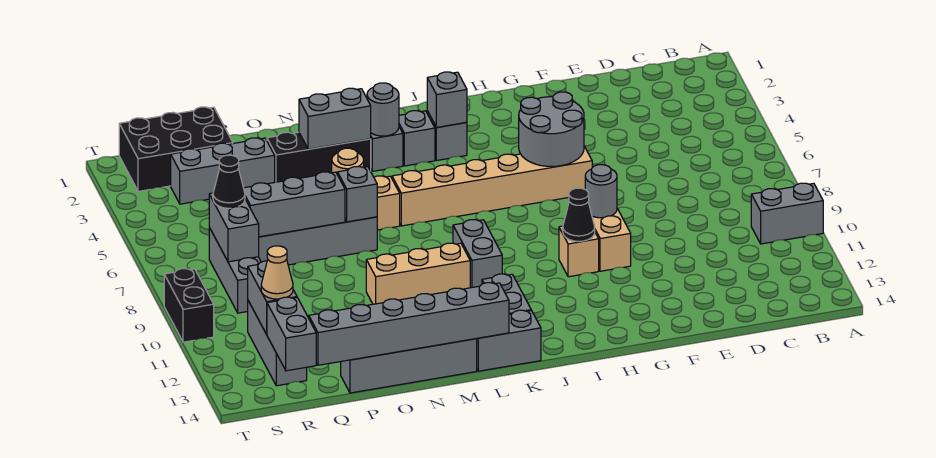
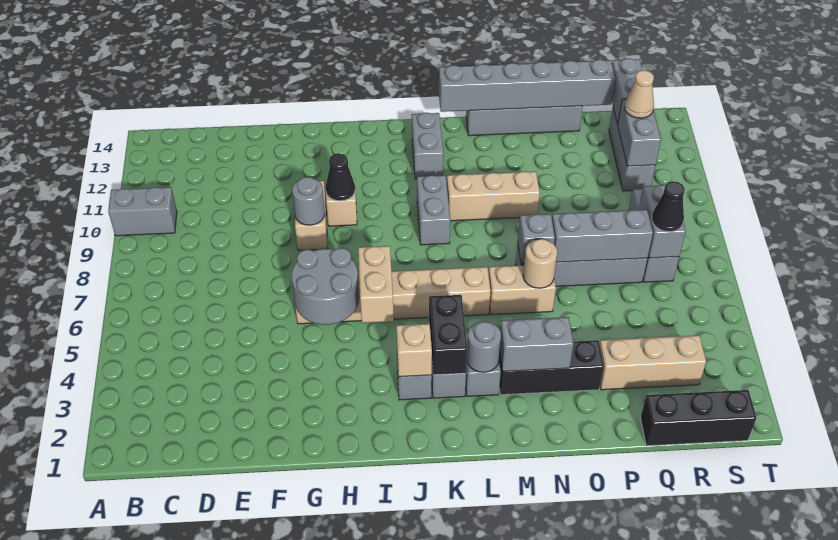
none -> tan 1x2 brick [358,246,394,323]
grey 1x1 brick [427,72,467,127] -> tan 1x1 brick [396,324,432,377]
grey 1x2 brick [477,310,541,371] -> none
grey 1x3 brick [171,138,275,204] -> tan 1x3 brick [600,335,706,390]
black 2x3 brick [119,107,233,191] -> black 1x3 brick [640,390,756,446]
black 1x2 brick [164,269,214,342] -> black 1x2 brick moved to [429,295,467,375]

